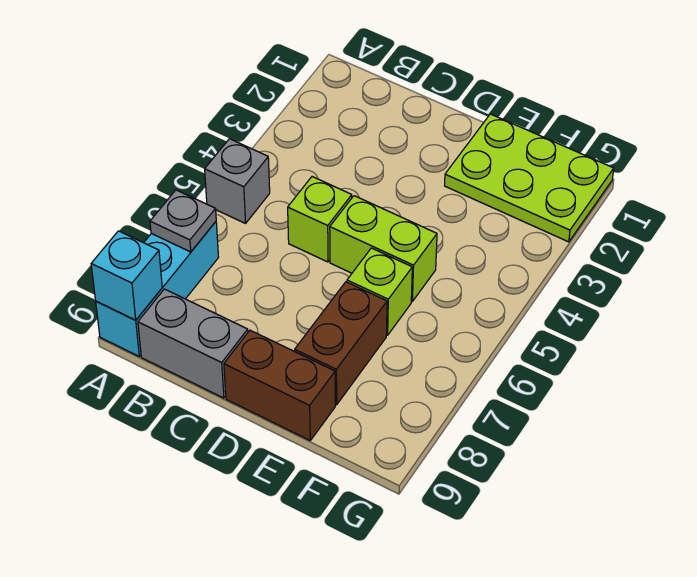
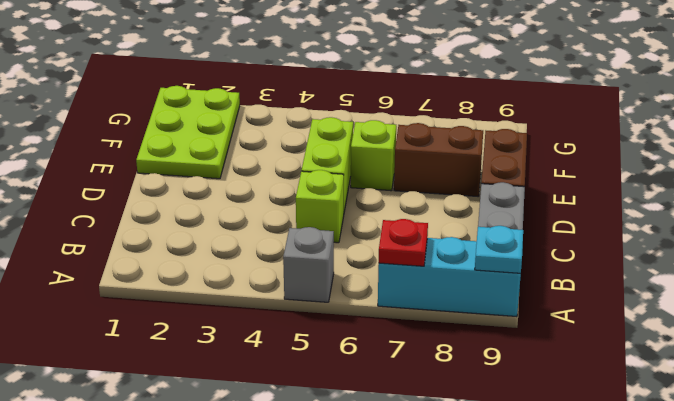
grey 1x1 plate [150,190,216,252] -> red 1x1 plate [379,219,428,266]
cyan 1x1 brick [91,231,162,320] -> cyan 1x1 plate [475,226,523,273]

